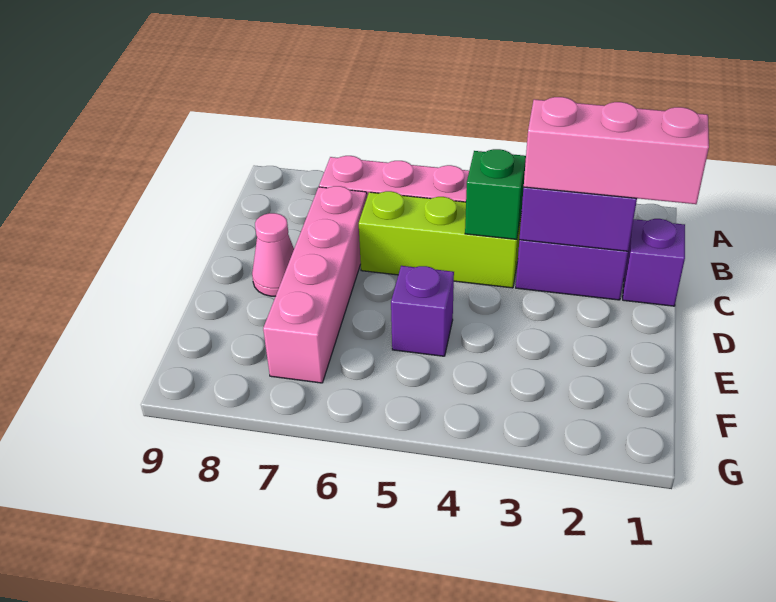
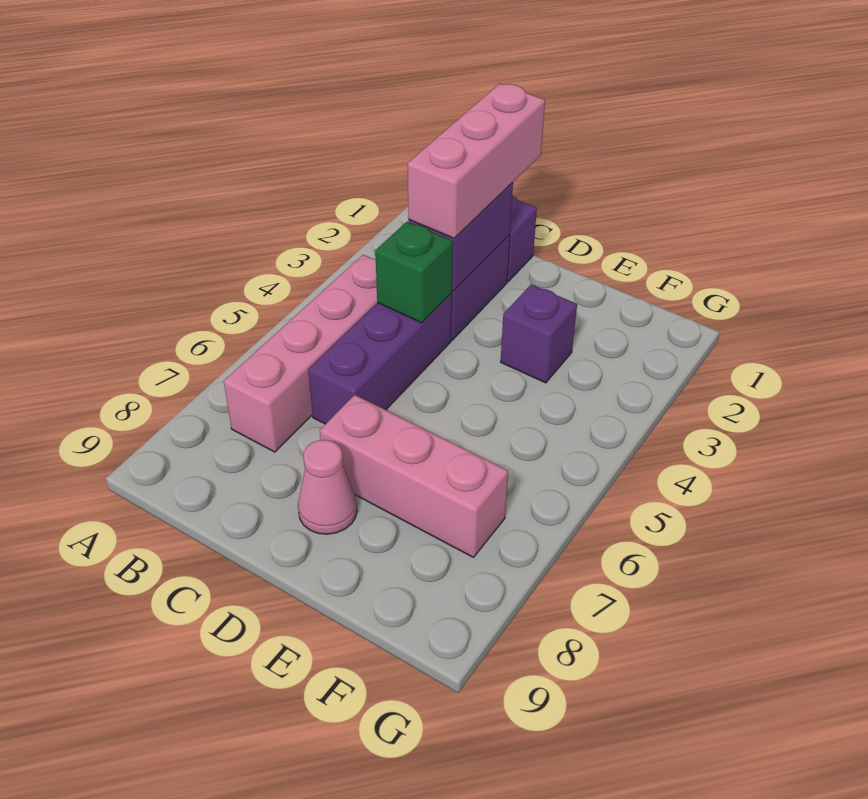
lime 1x3 brick [359,191,522,288] -> purple 1x3 brick [308,294,452,424]
pink 1x4 brick [263,186,367,383] -> pink 1x3 brick [320,395,508,557]
purple 1x1 brick [391,266,454,356] -> purple 1x1 brick moved to [501,285,577,383]

